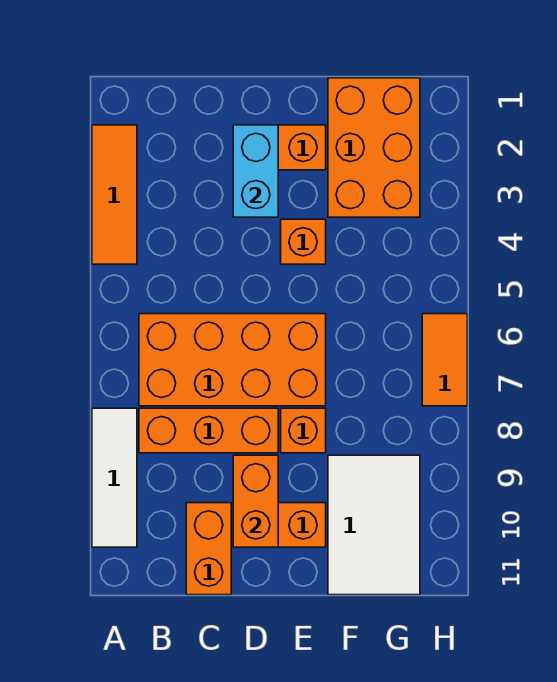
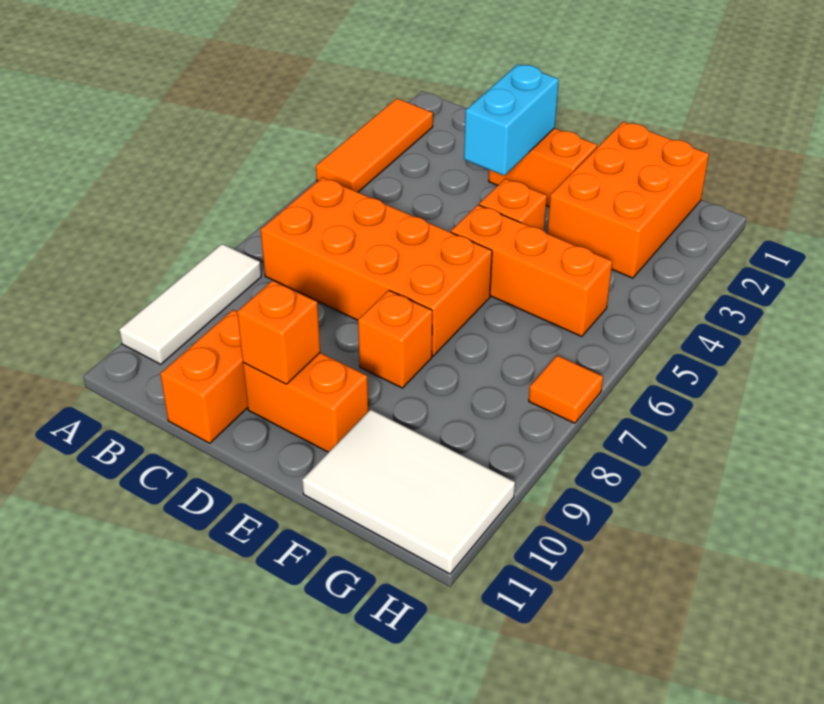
orange 1x3 brick [139,408,278,453] -> orange 1x3 brick moved to [451,205,612,337]
orange 1x2 brick [233,455,278,547] -> orange 1x1 brick [237,280,320,384]
white 2x3 tile [328,455,420,595] -> white 2x3 tile turned to [302,409,515,574]
orange 1x2 tile [422,314,467,406] -> orange 1x1 tile [529,355,603,423]

